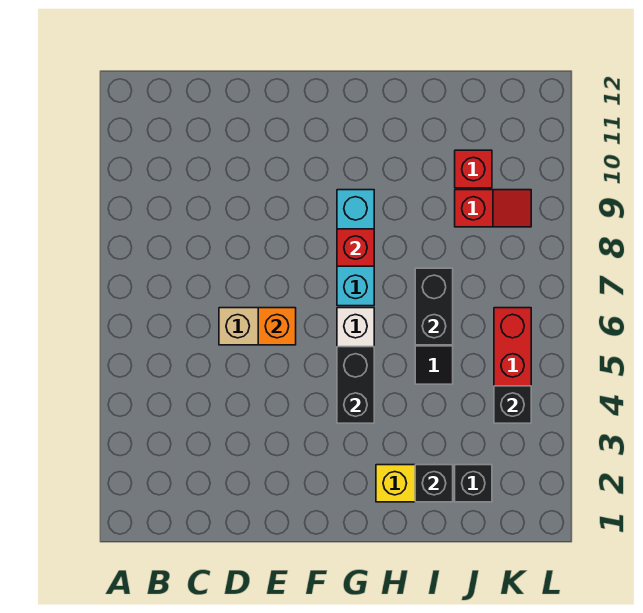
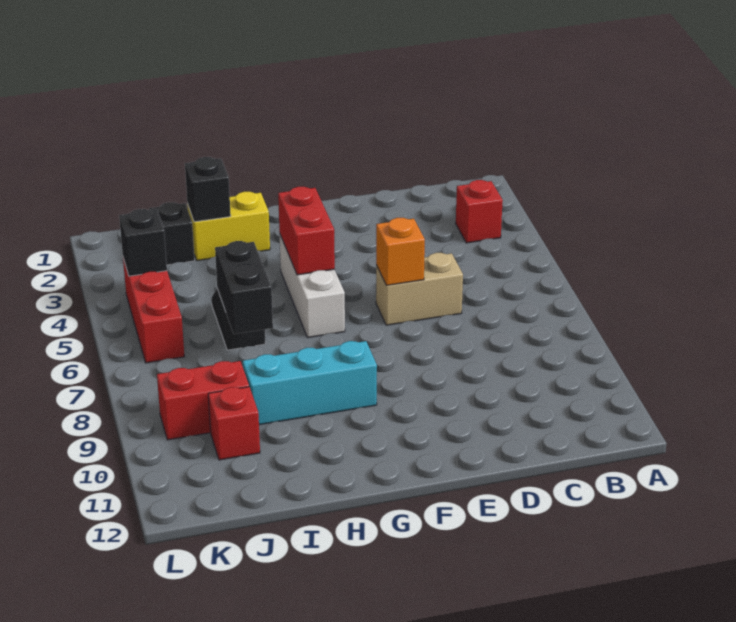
black 1x2 brick [337,347,374,423] -> red 1x2 brick [278,187,335,275]
cyan 1x3 brick [337,190,374,306] -> cyan 1x3 brick turned to [243,341,377,425]
red 1x1 brick [337,229,374,266] -> red 1x1 brick moved to [456,180,503,243]
red 1x2 slope [455,190,531,227] -> red 1x2 brick [157,361,249,440]

